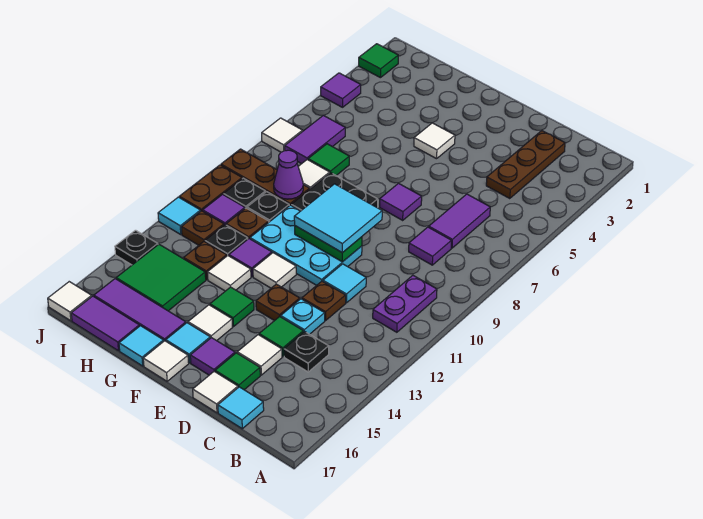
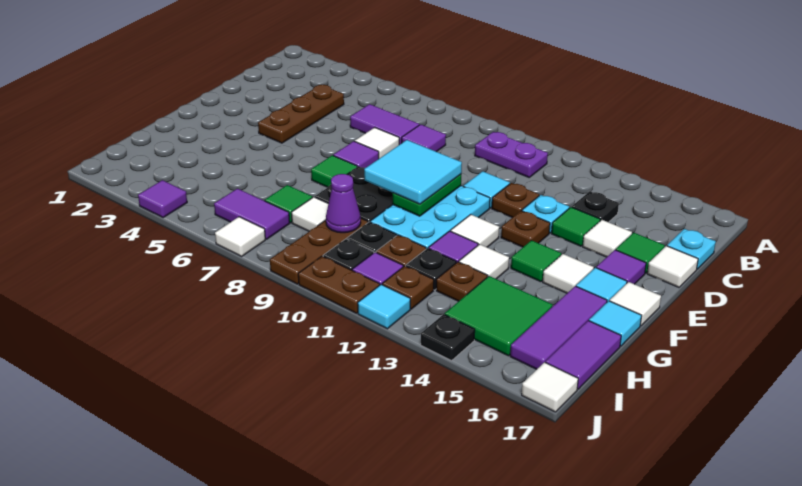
brown 1x3 plate [486,131,565,199] -> brown 1x3 plate turned to [258,85,344,143]
cyan 1x1 tile [218,387,264,429] -> cyan 1x1 plate [667,229,716,269]
white 1x1 tile [414,123,455,159] -> white 1x1 tile moved to [355,127,399,158]
green 1x1 tile [359,44,398,78] -> green 1x1 tile moved to [311,155,357,187]

